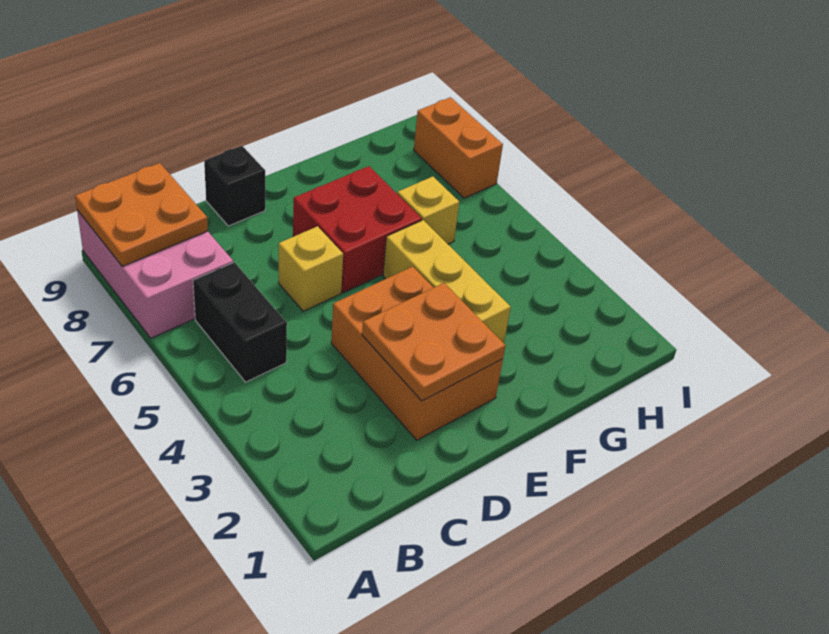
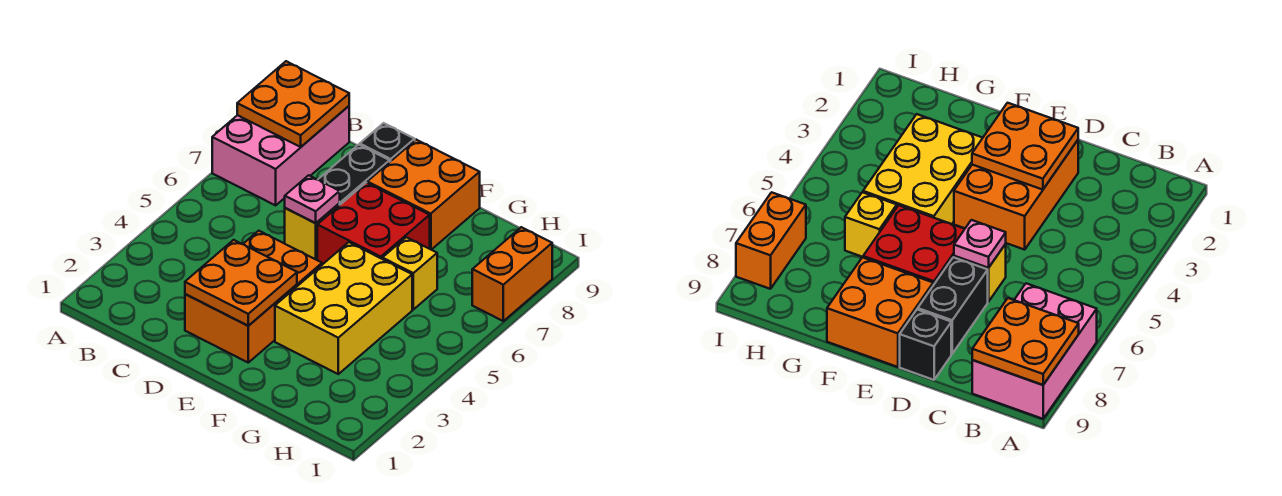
black 1x2 brick [193,262,287,382] -> black 1x2 brick moved to [318,145,390,205]
none -> pink 1x1 plate [285,175,340,223]
none -> orange 2x2 brick [367,140,480,250]
yellow 1x3 brick [383,220,511,343] -> yellow 2x3 brick [275,242,412,374]

